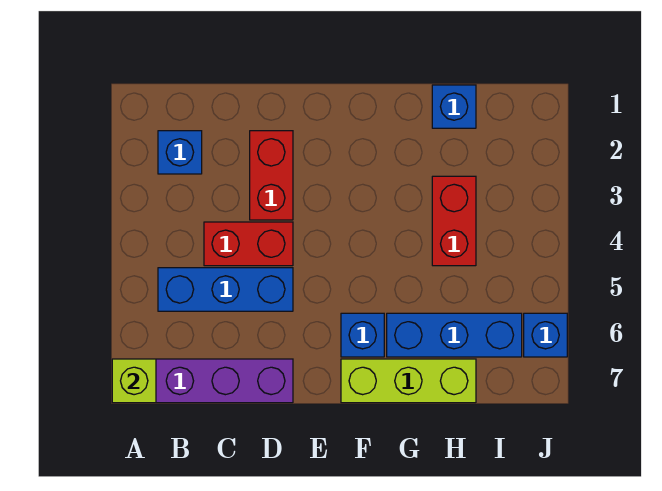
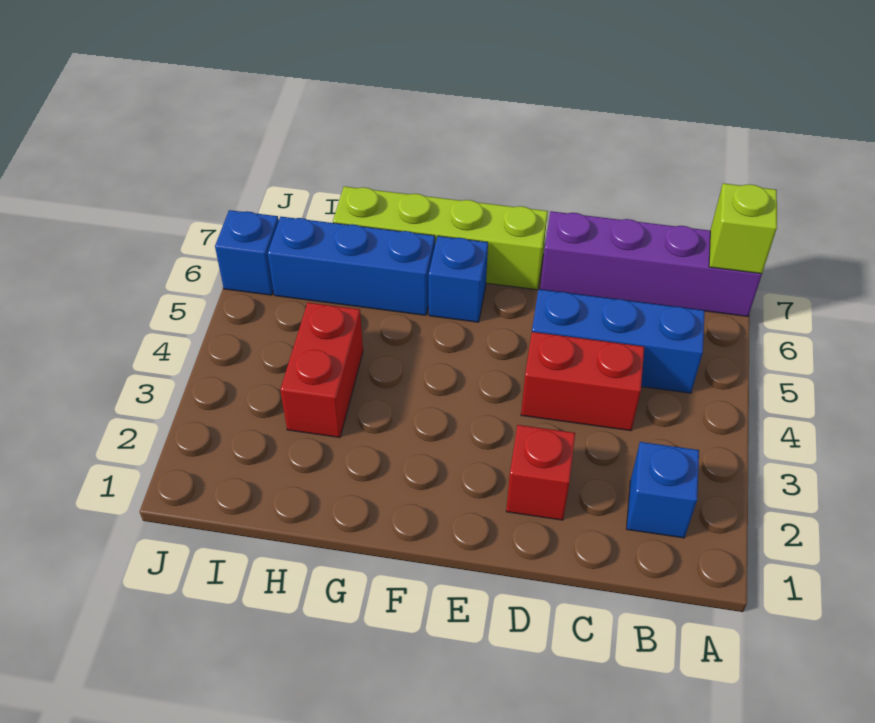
red 1x2 brick [250,131,293,220] -> red 1x1 brick [506,425,575,520]
lime 1x3 brick [341,359,476,403] -> lime 1x4 brick [333,186,548,290]
blue 1x1 brick [432,85,476,128] -> none

